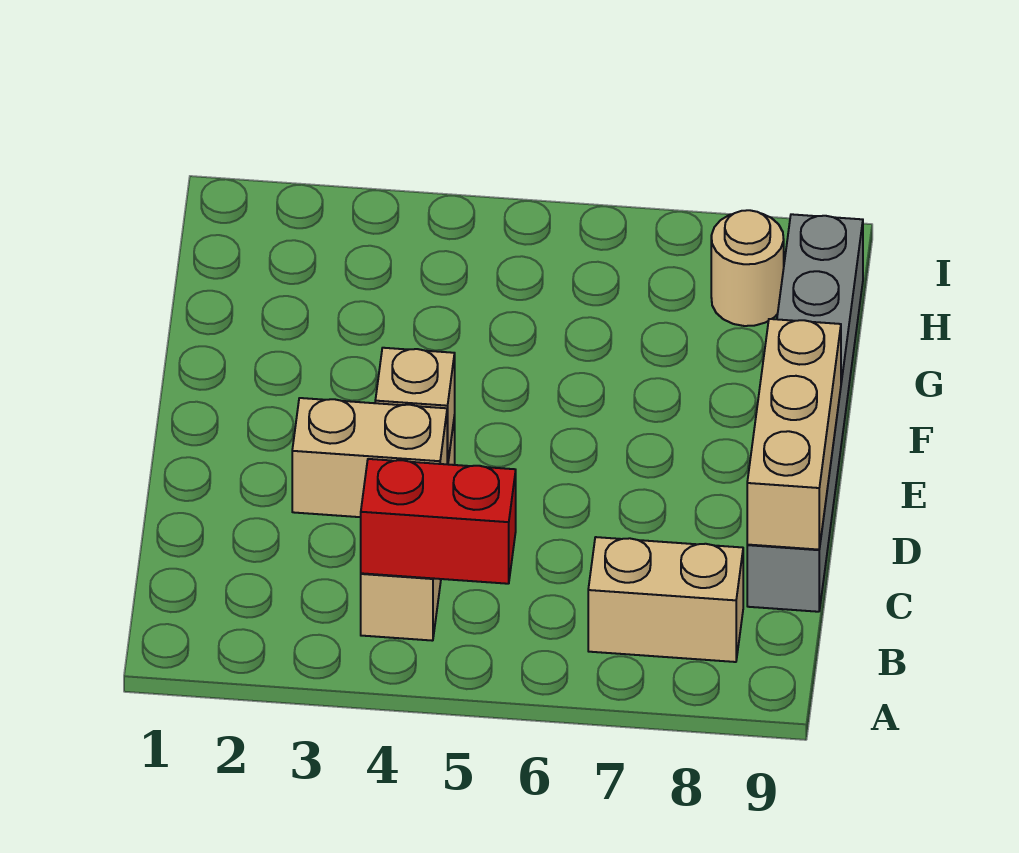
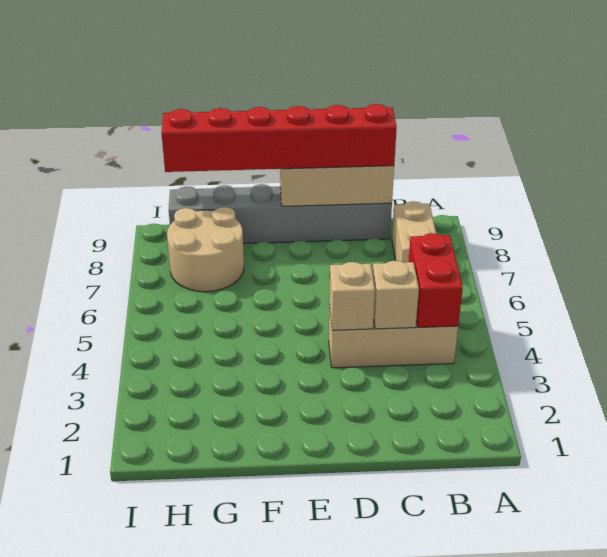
tan 1x2 brick [292,398,447,517] -> tan 1x1 brick [373,261,419,329]
none -> red 1x6 brick [162,104,397,172]
tan 1x1 round brick [711,210,784,326] -> tan 2x2 round brick [167,207,244,292]

